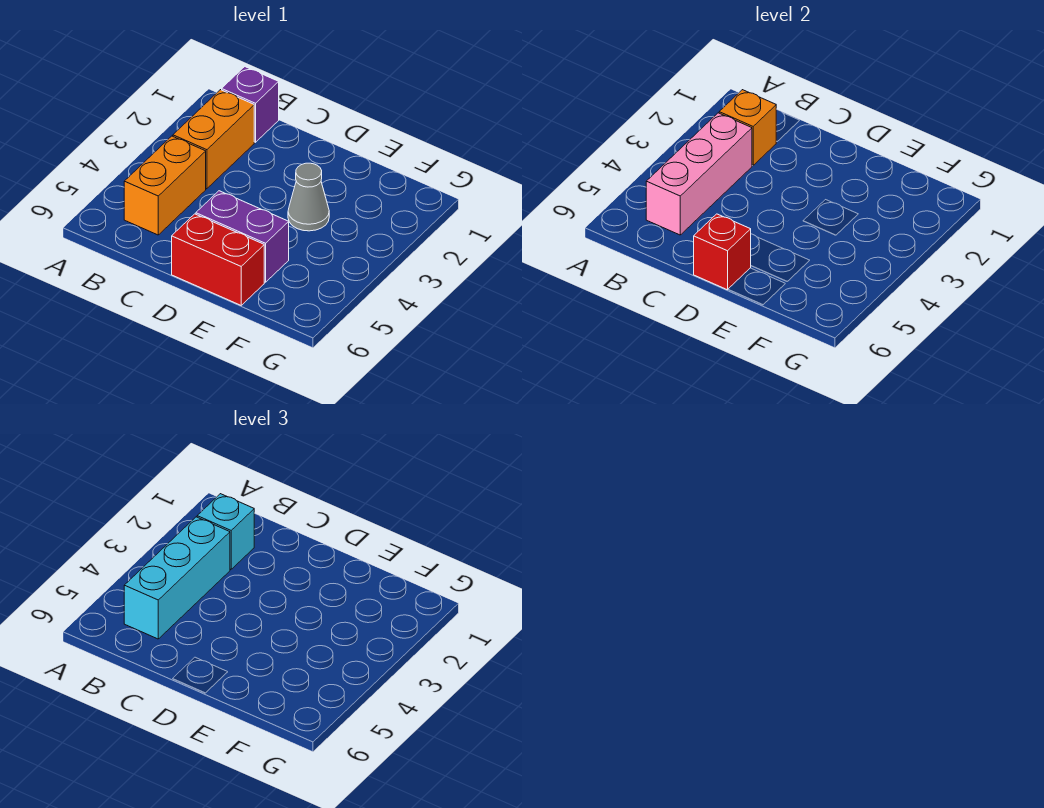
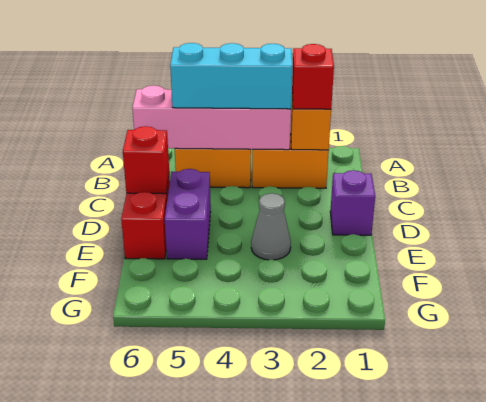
purple 1x1 brick [222,67,279,142] -> purple 1x1 brick moved to [330,170,375,235]
cyan 1x1 brick [197,494,254,569] -> red 1x1 brick [292,44,334,109]
pink 1x3 brick [646,113,752,235] -> pink 1x4 brick [132,85,291,150]

